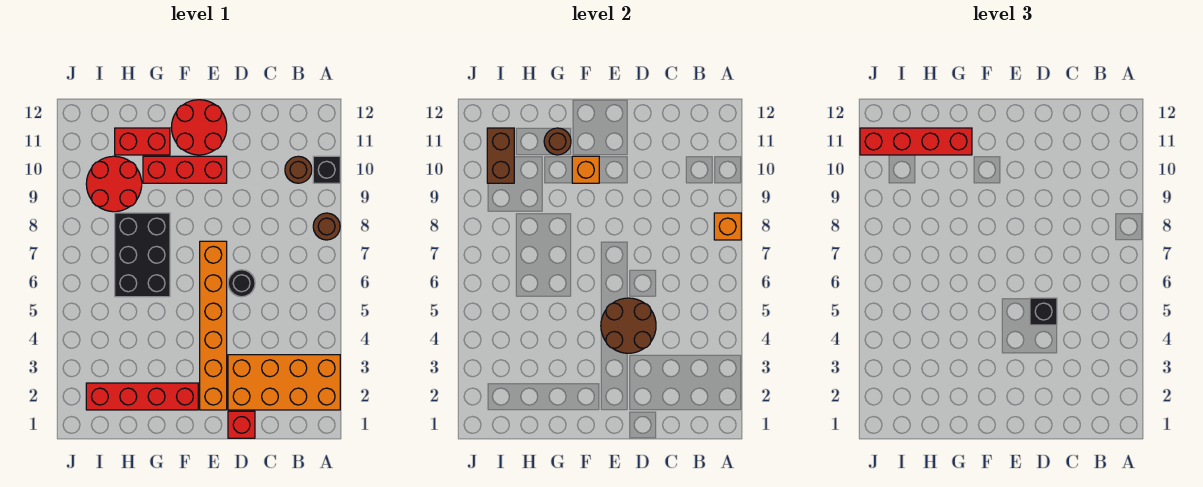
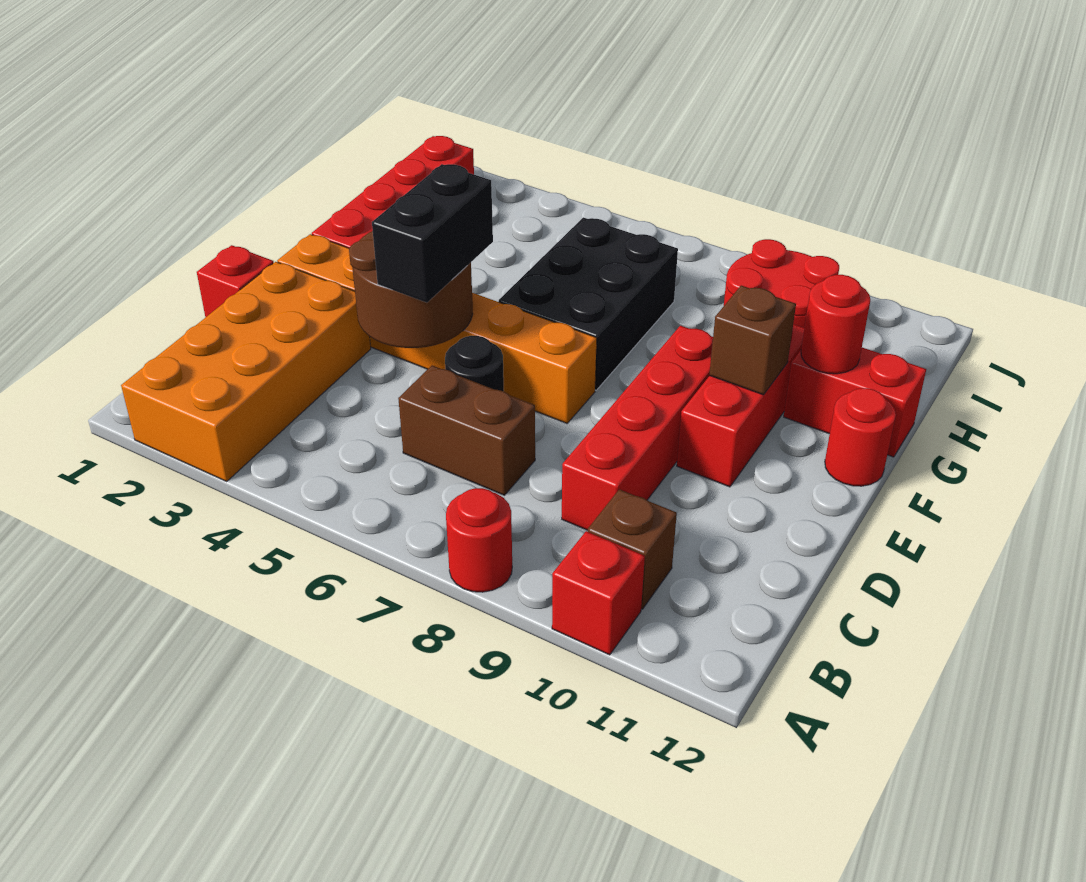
brown 1x1 round brick [313,213,340,240] -> red 1x1 round brick [446,488,512,592]
orange 1x1 brick [714,213,741,240] -> none
black 1x1 brick [313,156,340,183] -> red 1x1 brick [552,531,645,655]
brown 1x1 round brick [285,156,312,183] -> brown 1x1 brick [588,489,677,609]
black 1x1 brick [1030,298,1057,325] -> black 1x2 brick [372,164,493,303]
red 2x2 round brick [171,100,227,155] -> red 1x1 round brick [825,388,896,486]
orange 1x1 brick [572,156,599,183] -> brown 1x1 brick [709,286,796,395]
black 2x3 brick [115,213,170,297] -> black 2x3 brick turned to [499,217,678,390]
red 1x2 brick [115,128,170,155] -> red 1x2 brick turned to [784,347,926,457]
brown 1x1 round brick [544,128,571,155] -> red 1x1 round brick [801,275,870,374]
red 1x4 brick [860,128,972,155] -> red 1x4 brick moved to [562,326,713,530]
brown 1x2 brick [487,128,514,183] -> brown 1x2 brick moved to [398,365,535,495]

